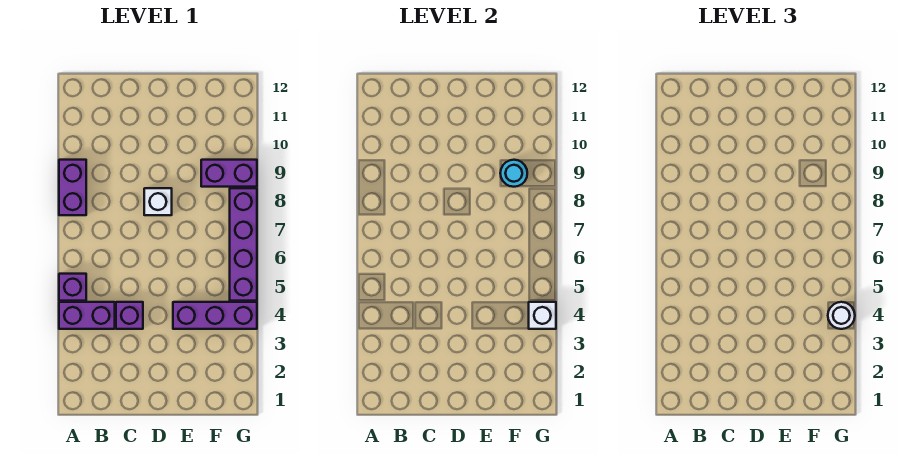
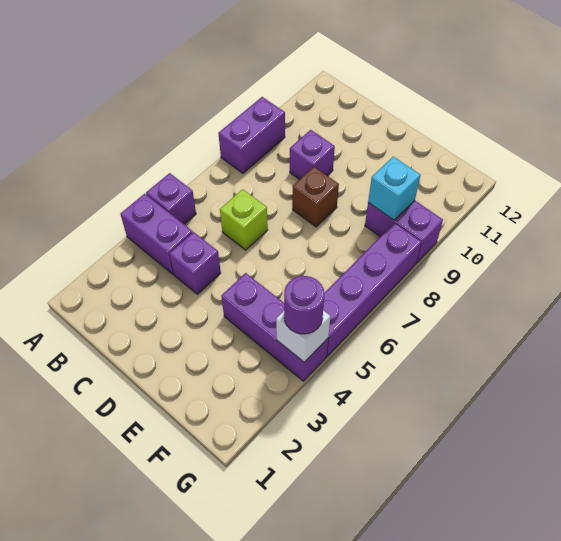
none -> lime 1x1 brick [220,189,268,250]
none -> purple 1x1 brick [290,130,335,179]
white 1x1 brick [144,188,172,215] -> brown 1x1 brick [292,167,339,227]
cyan 1x1 round brick [500,160,527,187] -> cyan 1x1 brick [368,157,420,220]
white 1x1 round brick [828,302,855,329] -> purple 1x1 round brick [284,276,324,334]

